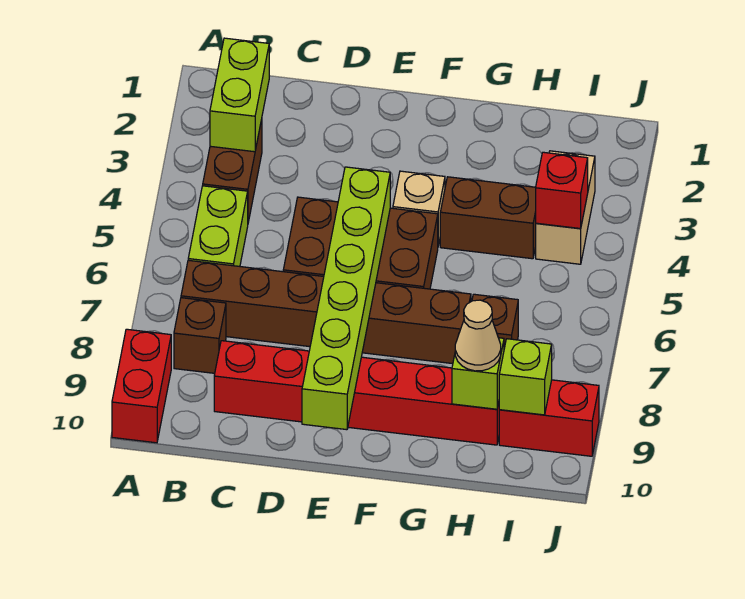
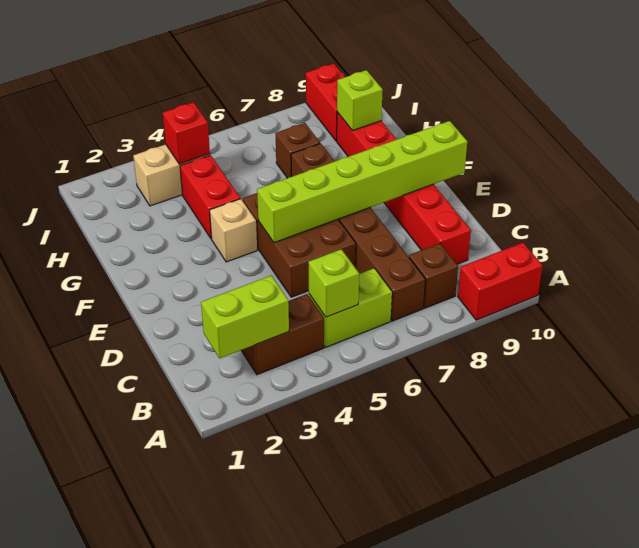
brown 1x2 brick [440,177,536,259] -> red 1x2 brick [180,155,240,239]
tan 1x1 cone [455,300,501,371] -> none
lime 1x1 brick [499,339,552,415] -> lime 1x1 brick moved to [308,249,359,317]

